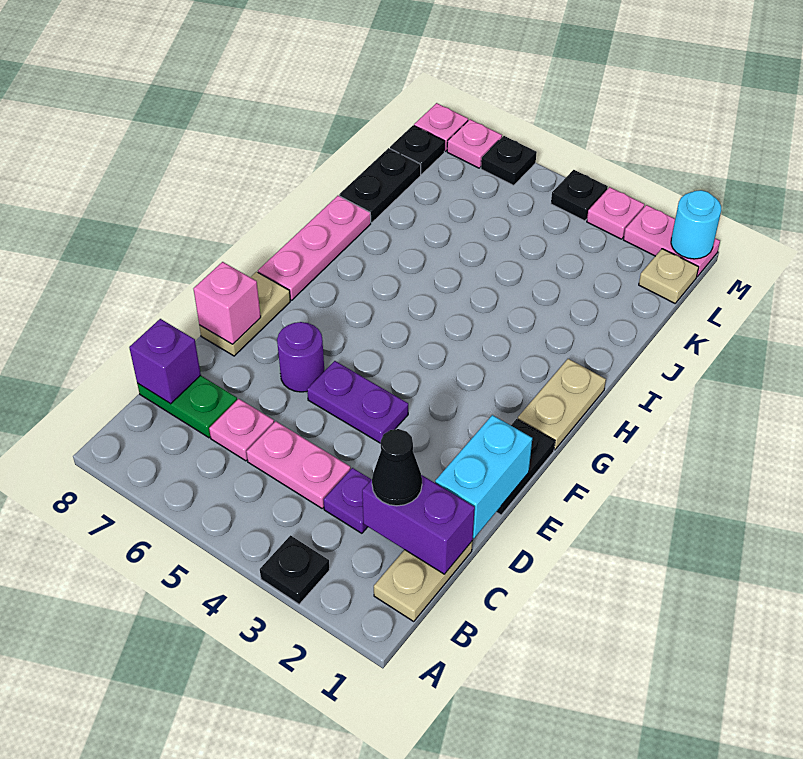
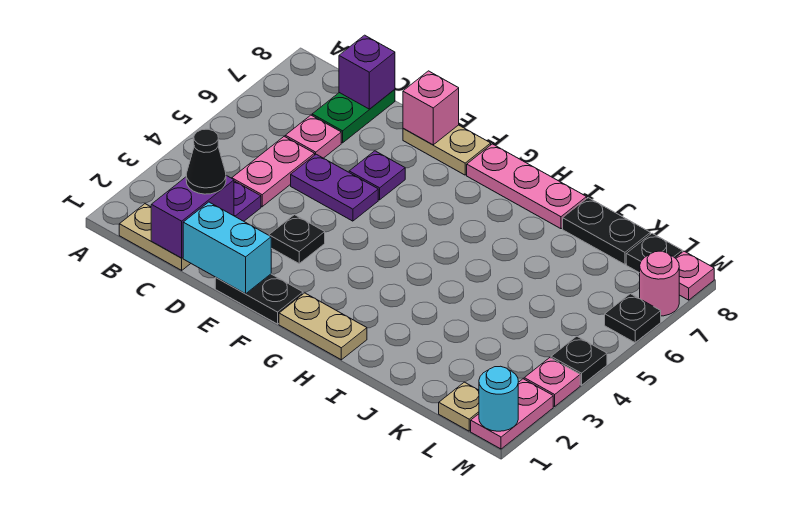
black 1x1 plate [260,535,330,604] -> black 1x1 plate moved to [269,215,325,263]
purple 1x2 plate [307,361,408,443] -> purple 1x2 plate turned to [291,154,378,221]
purple 1x1 round brick [277,322,324,392] -> purple 1x1 plate [349,151,405,200]
pink 1x1 plate [447,119,502,168] -> pink 1x1 round brick [640,251,679,316]

